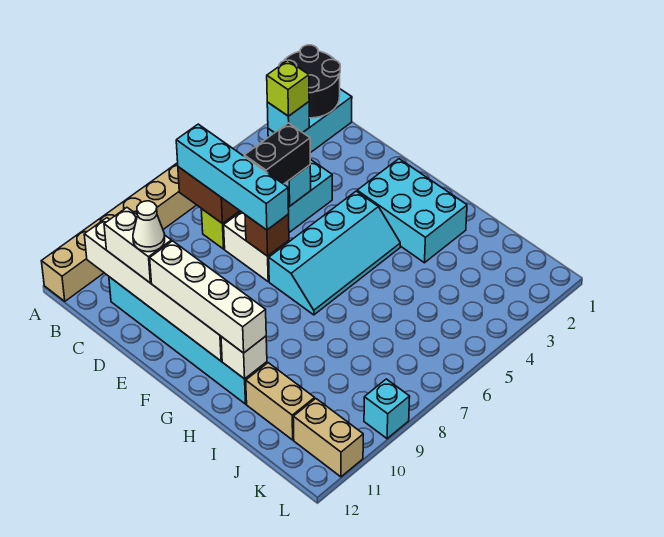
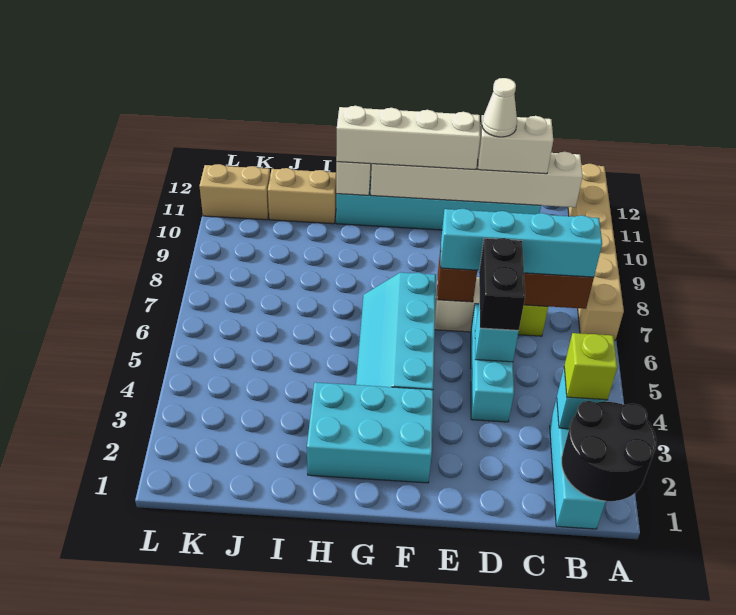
cyan 1x1 brick [364,379,410,439] -> none

